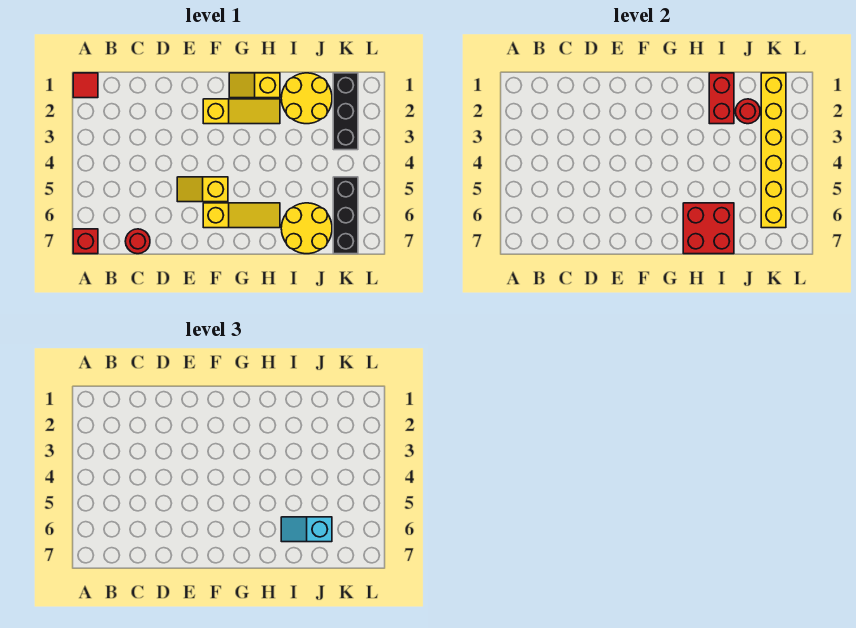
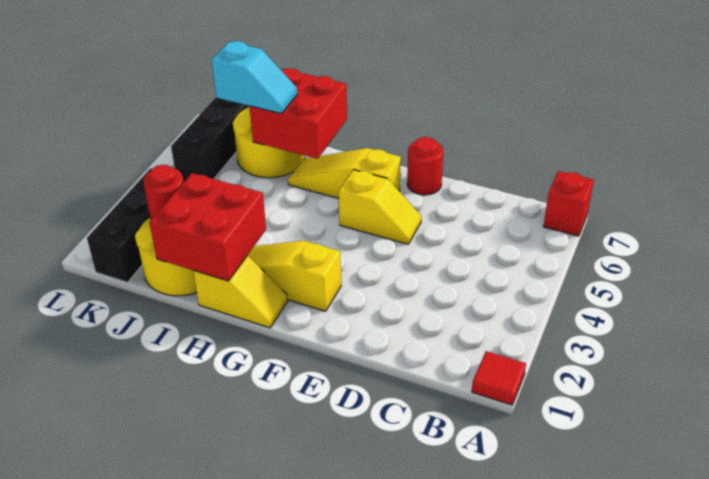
red 1x1 round brick [125,229,150,254] -> red 1x1 round brick moved to [407,137,443,195]
red 1x2 brick [709,73,734,124] -> red 2x2 brick [149,173,266,281]
yellow 1x6 brick [761,73,786,228] -> none

